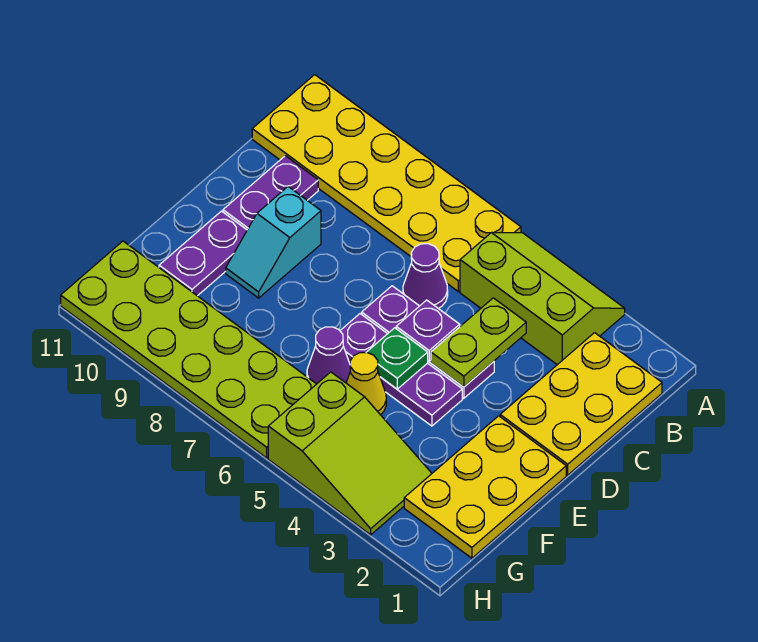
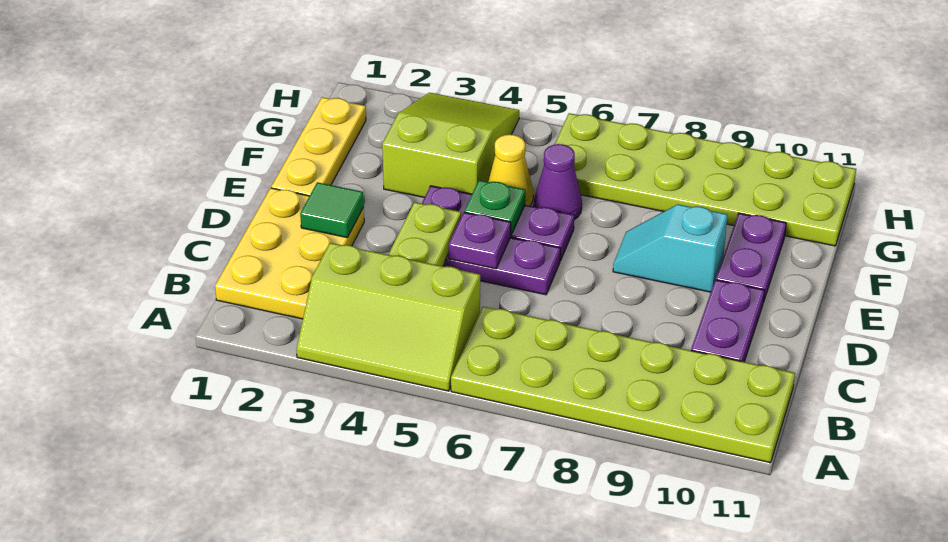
yellow 2x6 plate [252,75,521,292] -> lime 2x6 plate [451,306,795,463]
purple 1x1 cone [403,244,448,308] -> none
none -> green 1x1 tile [300,182,364,238]
cyan 1x2 slope [226,187,321,298] -> cyan 1x2 slope turned to [613,204,727,292]
yellow 2x3 plate [404,416,566,558] -> yellow 1x3 plate [271,97,366,196]
lime 2x3 slope [268,372,432,535] -> lime 2x3 slope turned to [382,93,519,197]

